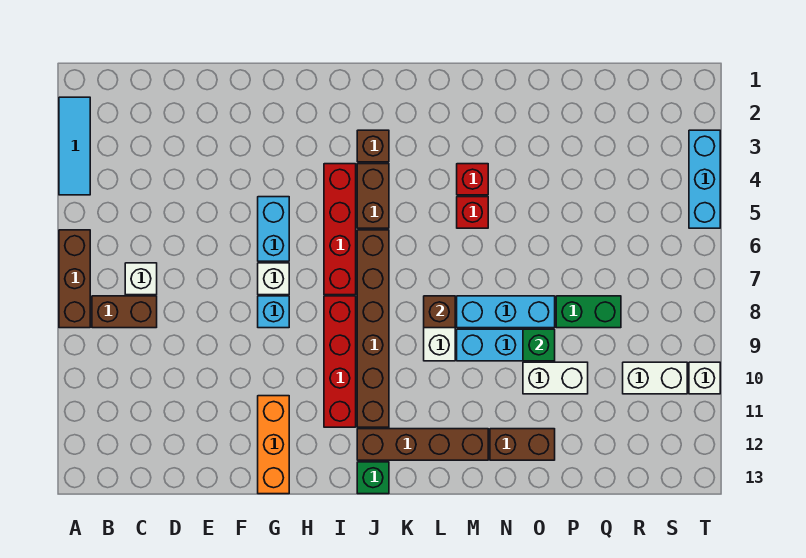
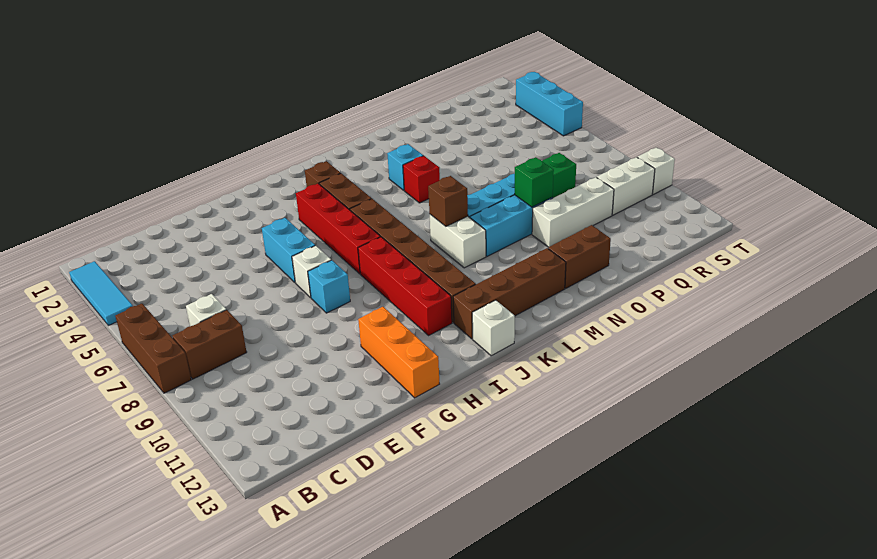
green 1x1 brick [357,462,389,494] -> white 1x1 brick [472,300,515,356]
red 1x1 brick [457,164,488,195] -> cyan 1x1 brick [387,144,423,190]
white 1x2 brick [523,362,588,394] -> white 1x3 brick [532,177,614,247]

